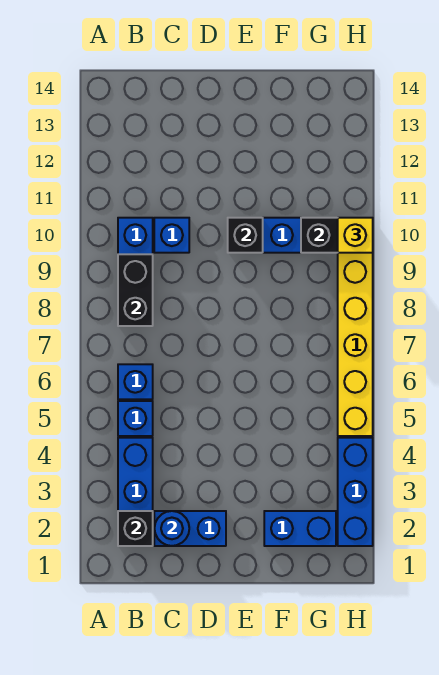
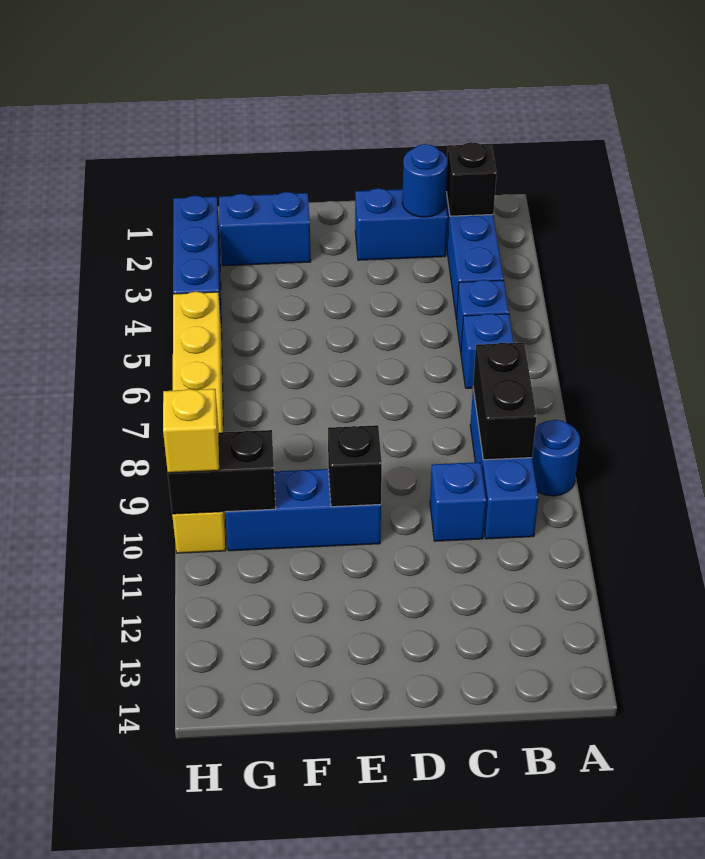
none -> blue 1x1 round brick [532,420,580,496]

